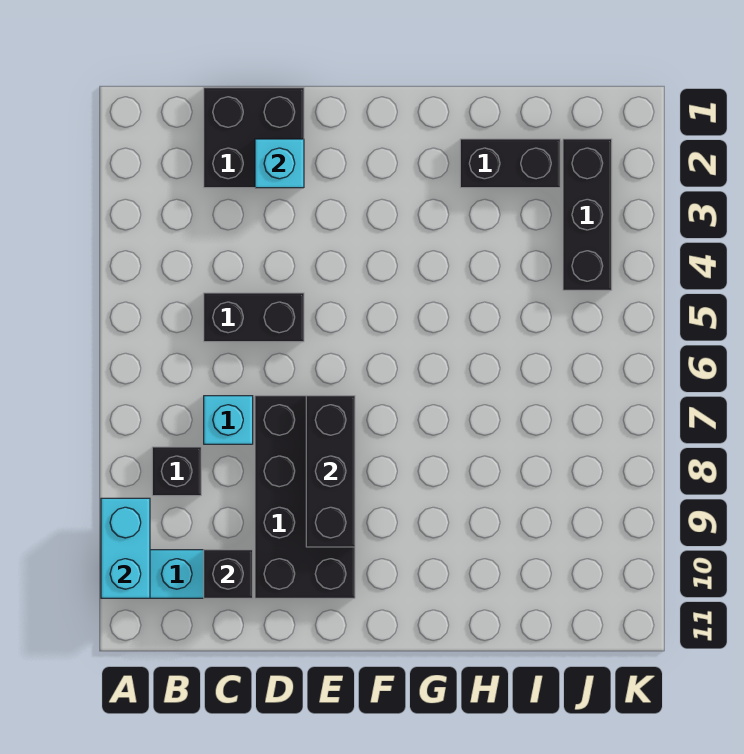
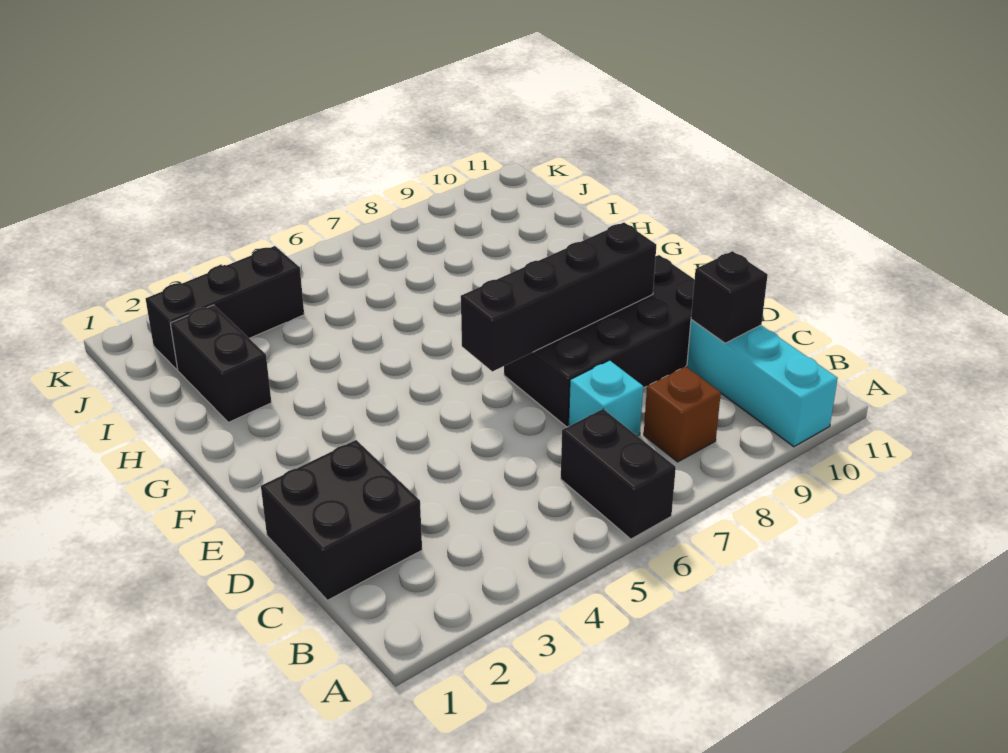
cyan 1x2 brick [101,498,150,598] -> none
black 1x1 brick [152,447,201,496] -> brown 1x1 brick [644,366,721,462]
black 1x2 brick [204,293,304,342] -> black 1x2 brick moved to [561,409,676,539]
cyan 1x1 brick [255,139,304,188] -> none
black 1x3 brick [306,396,355,547] -> black 1x4 brick [461,223,656,371]

